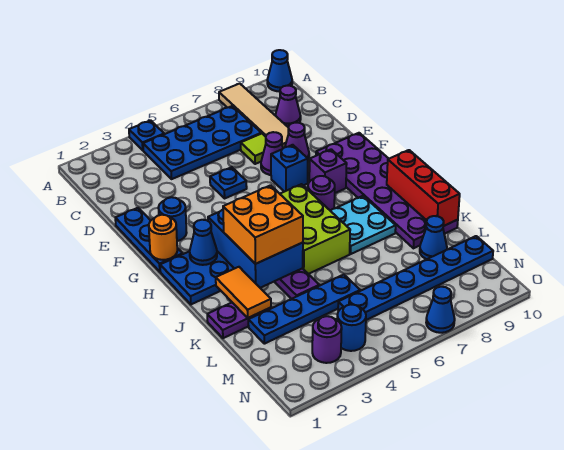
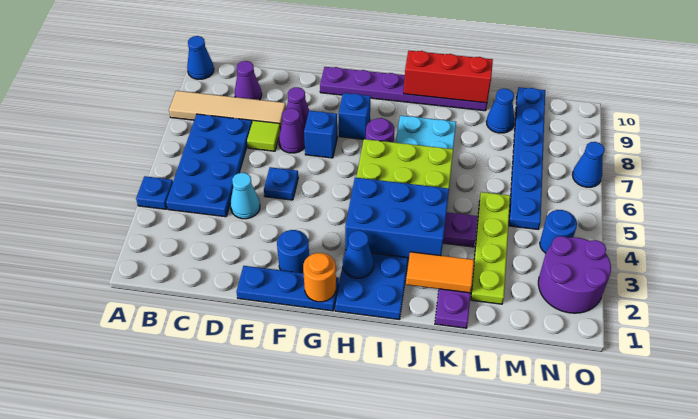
none -> cyan 1x1 cone [230,173,260,219]
purple 2x6 plate [316,133,458,248] -> purple 1x6 plate [320,67,487,111]
purple 1x1 brick [309,149,347,193] -> blue 1x1 brick [339,93,371,139]
orange 2x2 brick [223,185,303,264] -> none
blue 1x4 plate [248,275,360,344] -> lime 1x4 plate [471,192,510,304]
purple 1x1 round brick [312,316,342,363] -> purple 2x2 round brick [538,236,611,313]

